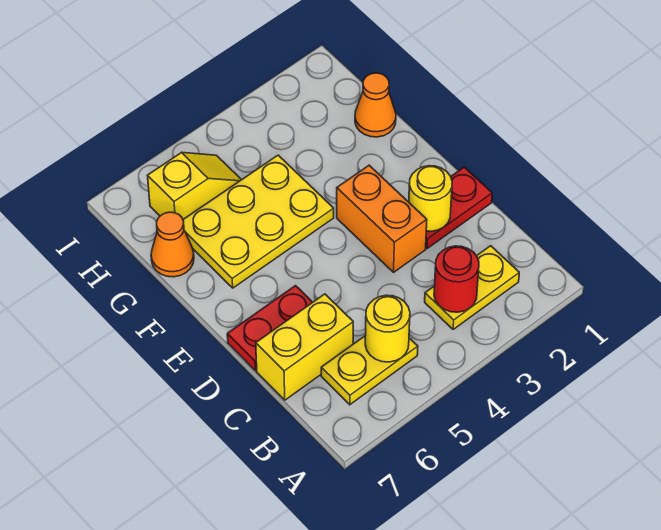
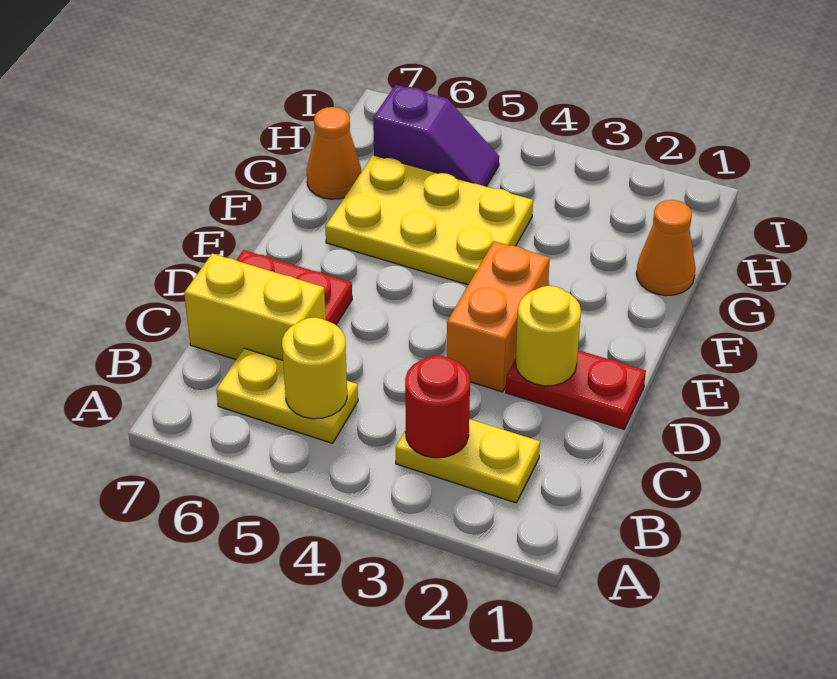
yellow 1x2 slope [148,152,241,219] -> purple 1x2 slope [373,85,499,186]

